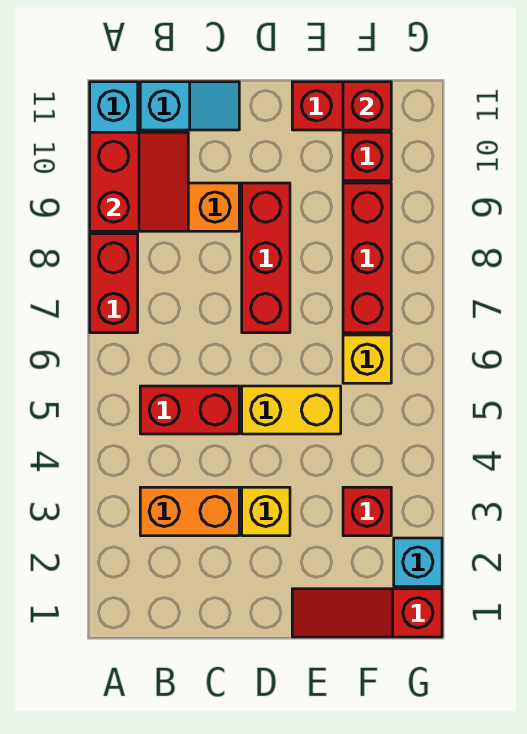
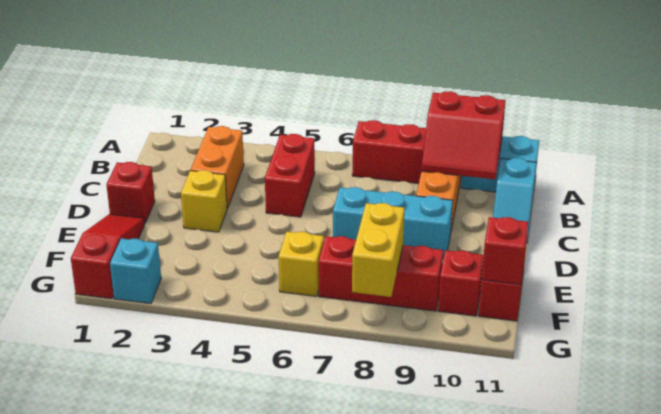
yellow 1x2 brick [242,386,341,434] -> yellow 1x2 brick moved to [352,203,404,297]
red 1x3 brick [242,183,290,333] -> cyan 1x3 brick [333,187,453,259]
red 1x1 brick [343,487,391,536] -> red 1x1 brick moved to [106,162,155,223]

